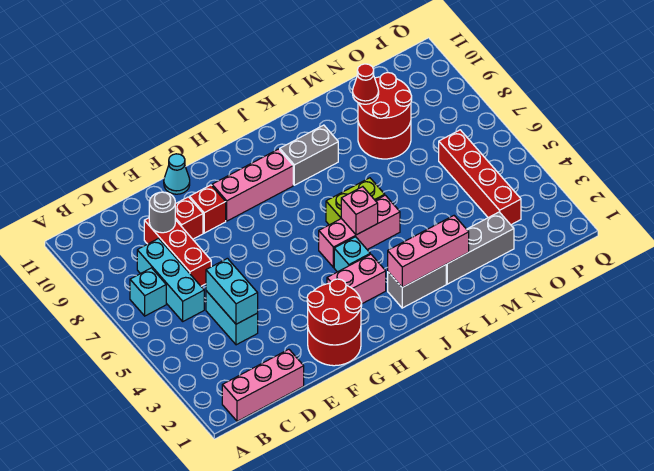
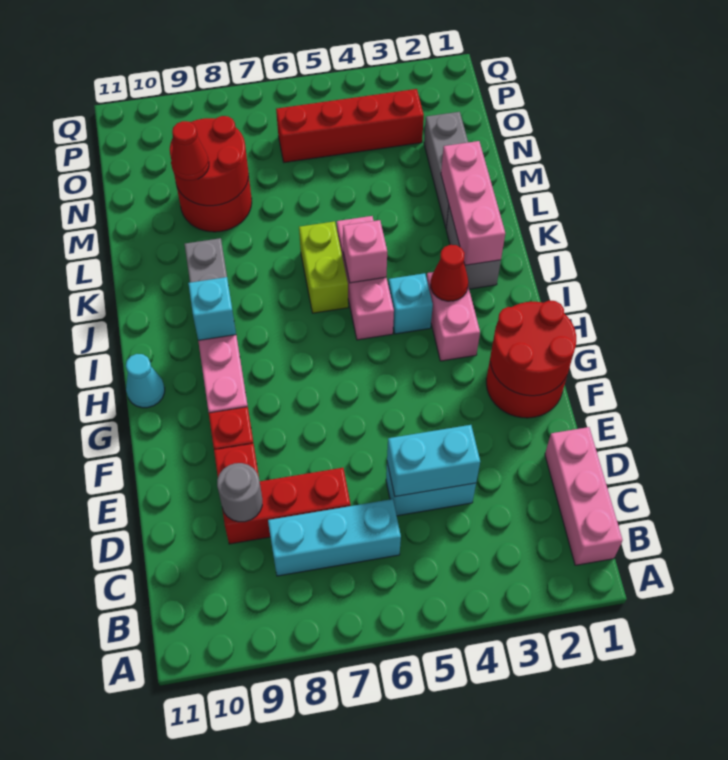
cyan 1x1 brick [130,268,166,316] -> cyan 1x1 brick moved to [188,277,236,340]
cyan 1x1 cone [164,154,190,194] -> cyan 1x1 cone moved to [126,354,165,408]
none -> red 1x1 cone [431,245,468,301]

